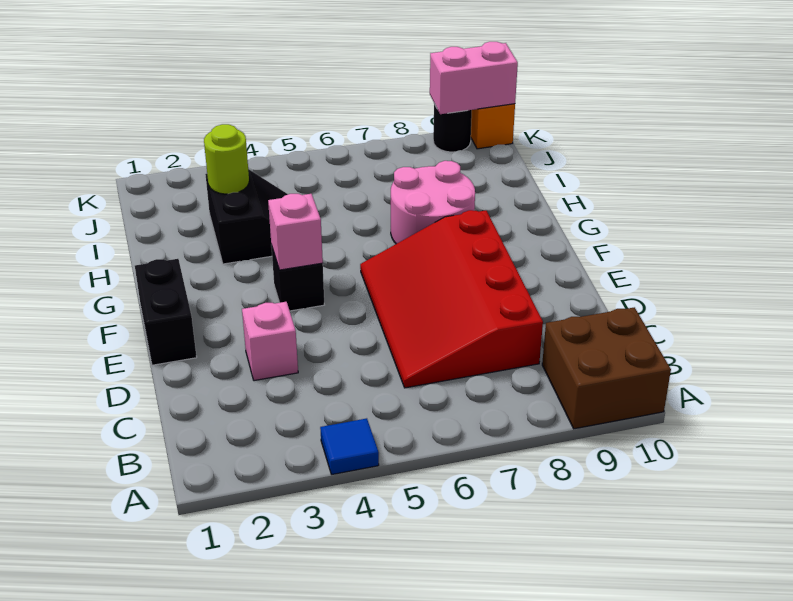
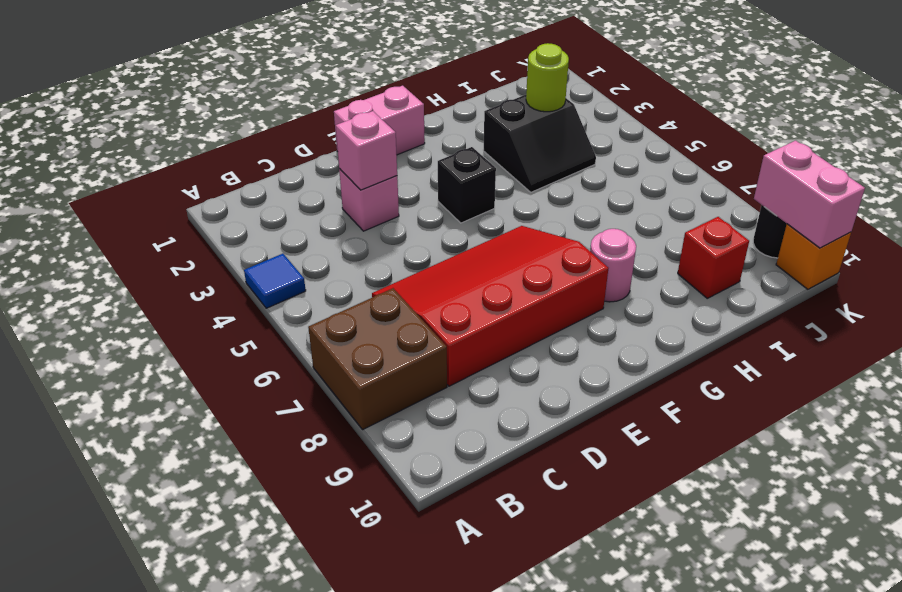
brown 2x2 brick [542,307,671,429] -> brown 2x2 brick moved to [308,288,447,429]
black 1x2 brick [135,259,197,365] -> pink 1x2 brick [334,86,425,155]
pink 1x1 brick [268,194,323,270] -> pink 1x1 brick moved to [336,111,397,190]
pink 2x2 round brick [391,161,475,244] -> pink 1x1 round brick [590,229,636,302]
none -> red 1x1 brick [678,217,749,298]

